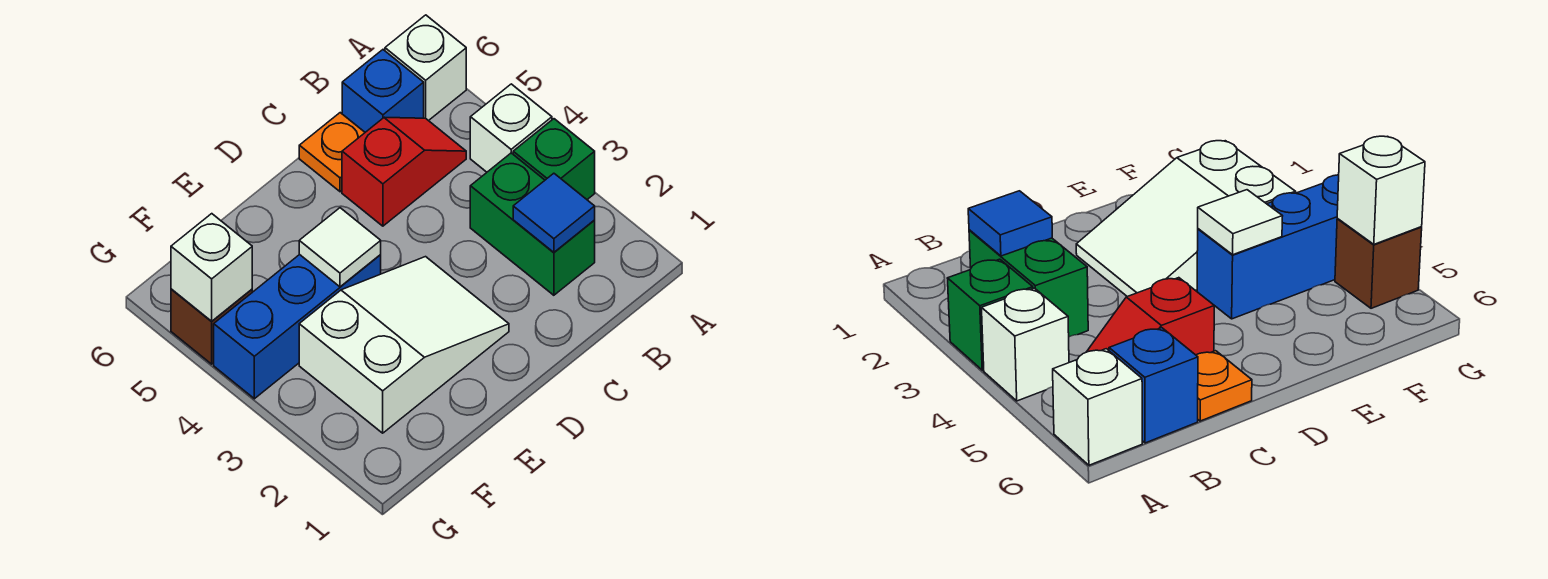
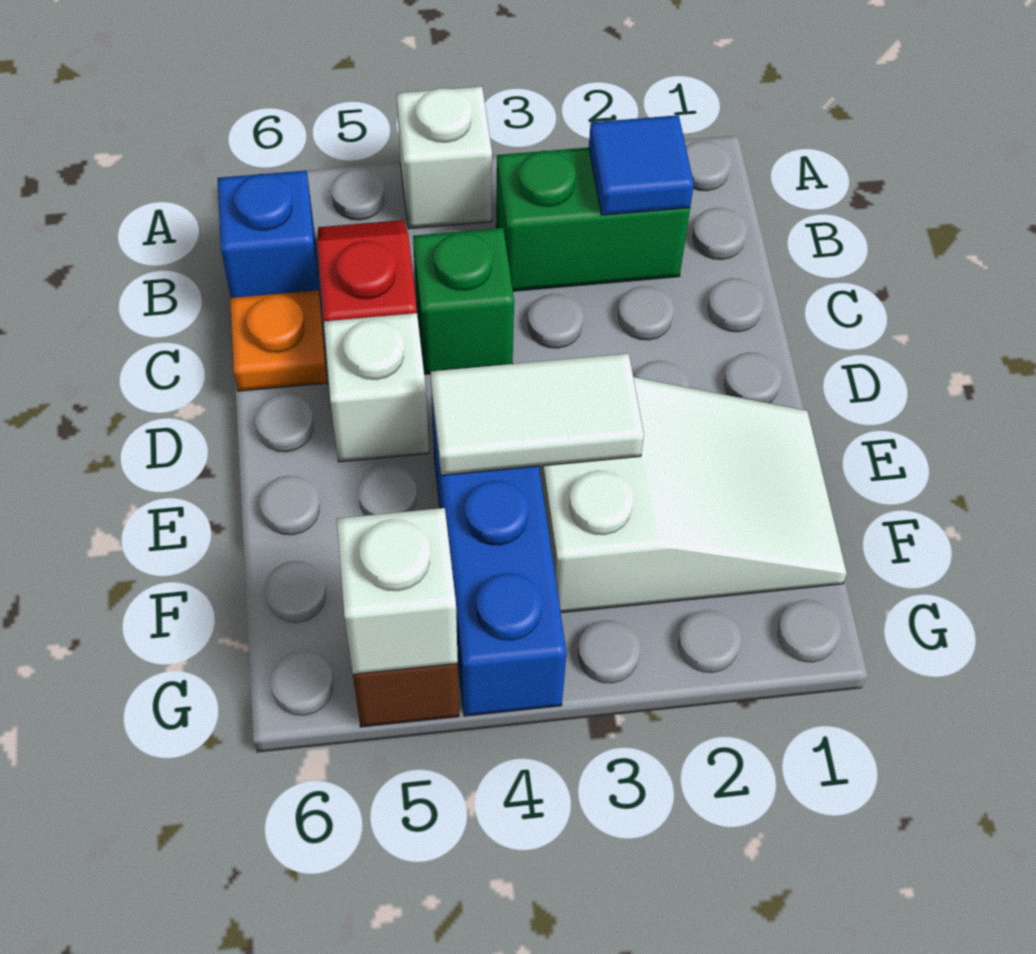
green 1x1 brick [513,119,595,199] -> green 1x1 brick moved to [413,228,514,374]
white 1x1 brick [385,15,466,121] -> white 1x1 brick moved to [324,313,429,462]
white 2x3 slope [299,257,509,433] -> white 2x3 slope turned to [539,377,847,612]
white 1x1 tile [299,208,381,287] -> white 1x2 tile [431,353,644,475]

